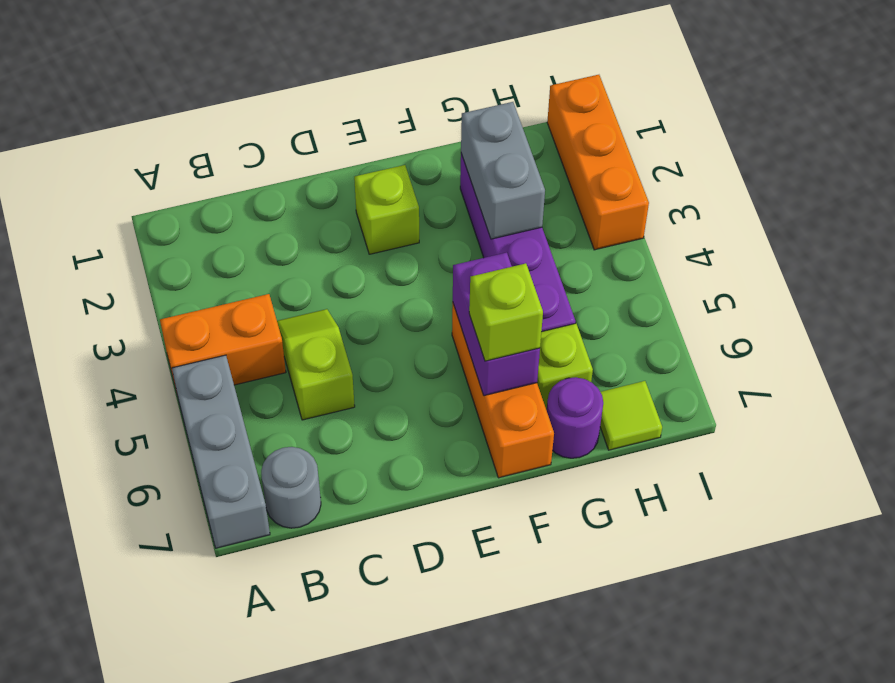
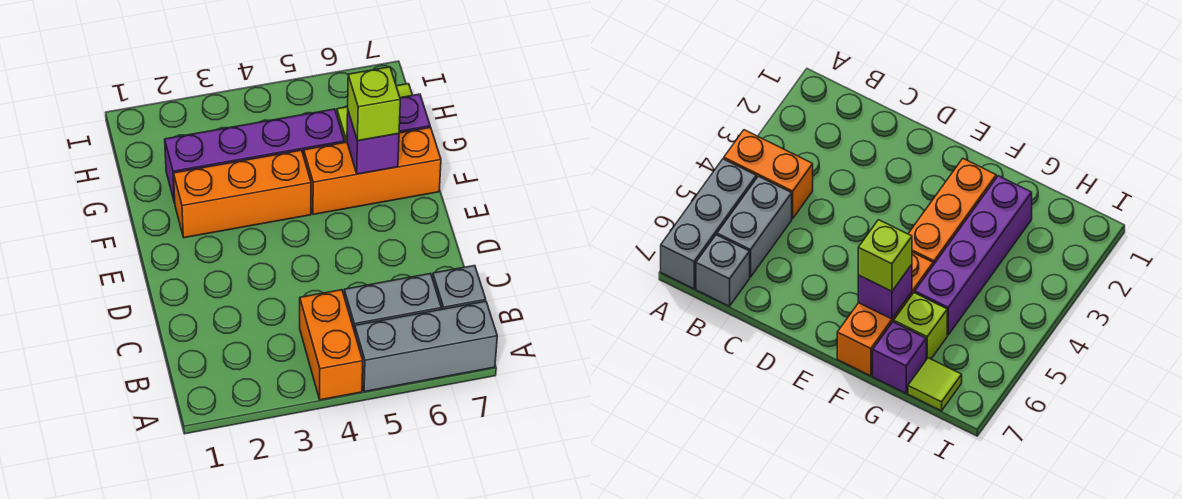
grey 1x1 round brick [261,447,321,528] -> grey 1x1 brick [433,266,486,309]
lime 1x2 slope [277,309,355,420] -> none
lime 1x1 brick [354,165,419,254] -> none
purple 1x2 brick [453,253,540,396] -> purple 1x1 brick [347,112,399,174]
grey 1x2 brick [461,102,545,239] -> grey 1x2 brick moved to [344,274,441,332]
purple 1x1 round brick [547,377,603,458] -> purple 1x1 brick [399,94,430,133]
orange 1x3 brick [547,75,649,250] -> orange 1x3 brick moved to [174,150,311,238]

